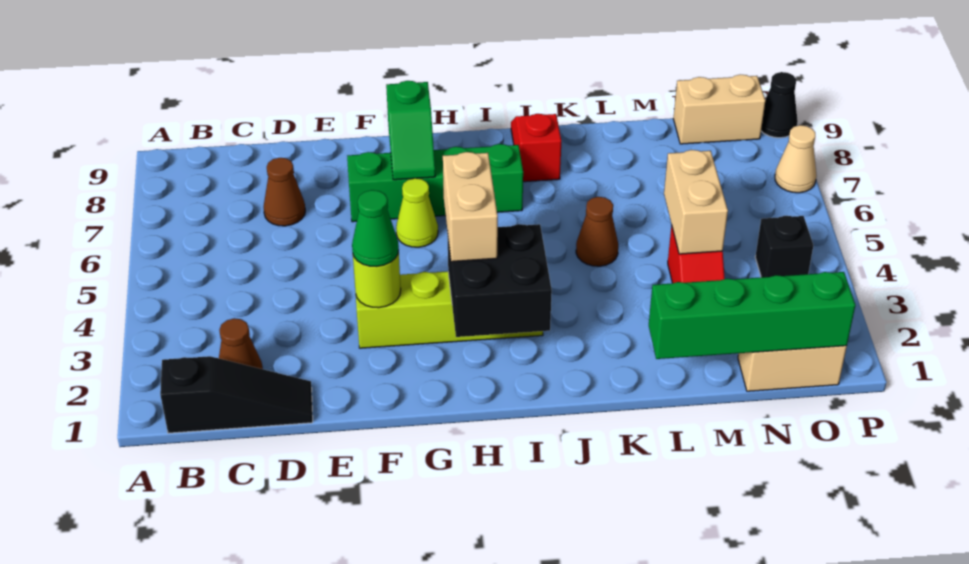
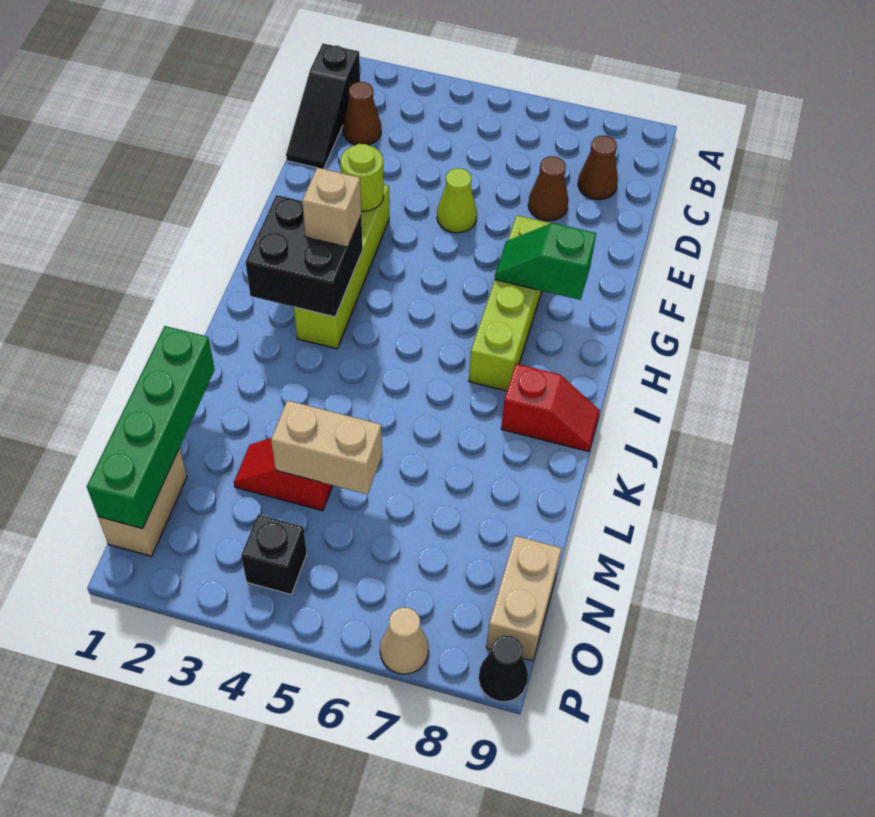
green 1x1 cone [352,190,399,267] -> none
green 1x4 brick [347,144,523,222] -> lime 1x4 brick [469,215,551,391]
lime 1x1 cone [396,178,438,247] -> lime 1x1 cone moved to [437,168,477,233]
tan 1x2 brick [443,152,498,262] -> tan 1x1 brick [302,168,361,247]
brown 1x1 cone [576,197,618,266] -> brown 1x1 cone moved to [578,136,618,200]

